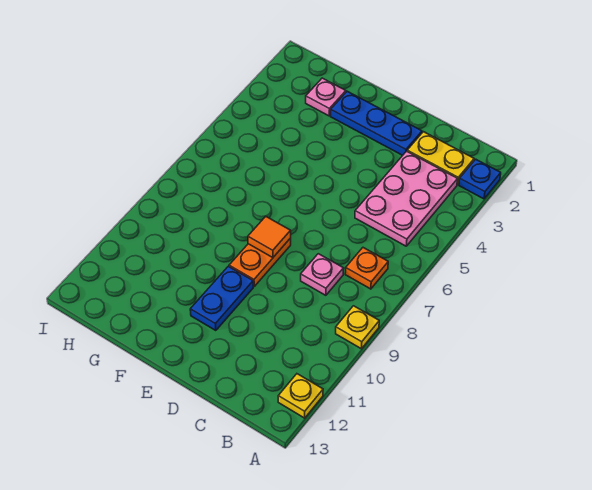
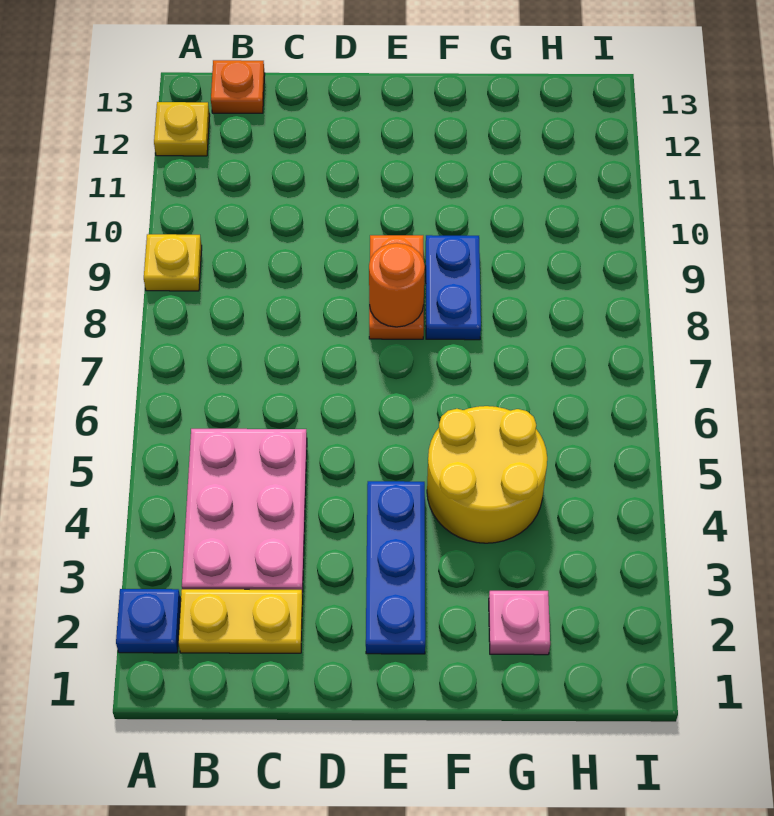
orange 1x1 plate [345,248,388,289] -> orange 1x1 plate moved to [211,60,265,113]
pink 1x1 plate [301,254,344,295] -> none
blue 1x3 plate [331,91,422,155] -> blue 1x3 plate turned to [366,481,425,654]
orange 1x1 tile [248,217,291,258] -> orange 1x1 round brick [369,243,425,327]
blue 1x2 plate [190,266,253,331] -> blue 1x2 plate moved to [426,235,481,340]
none -> yellow 2x2 round brick [427,406,547,543]

